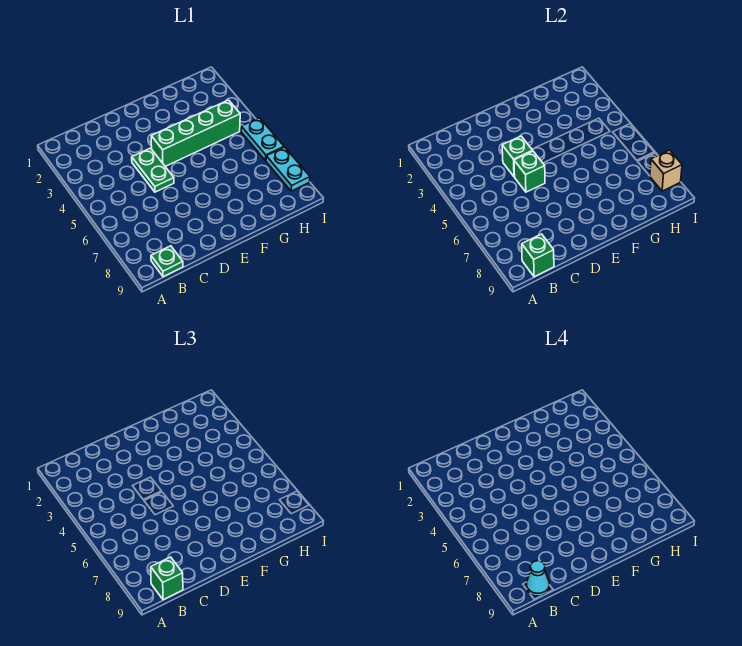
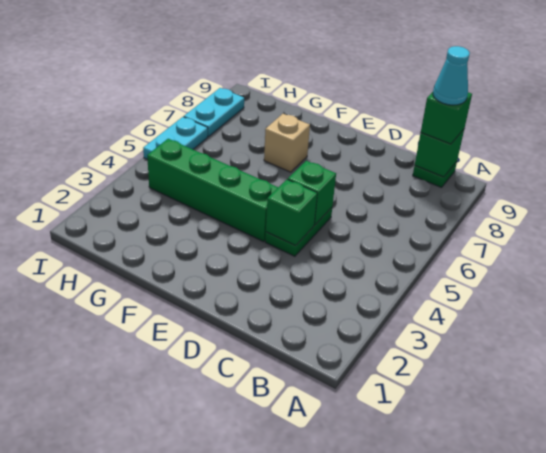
tan 1x1 brick [650,150,682,191] -> tan 1x1 brick moved to [264,114,310,172]

